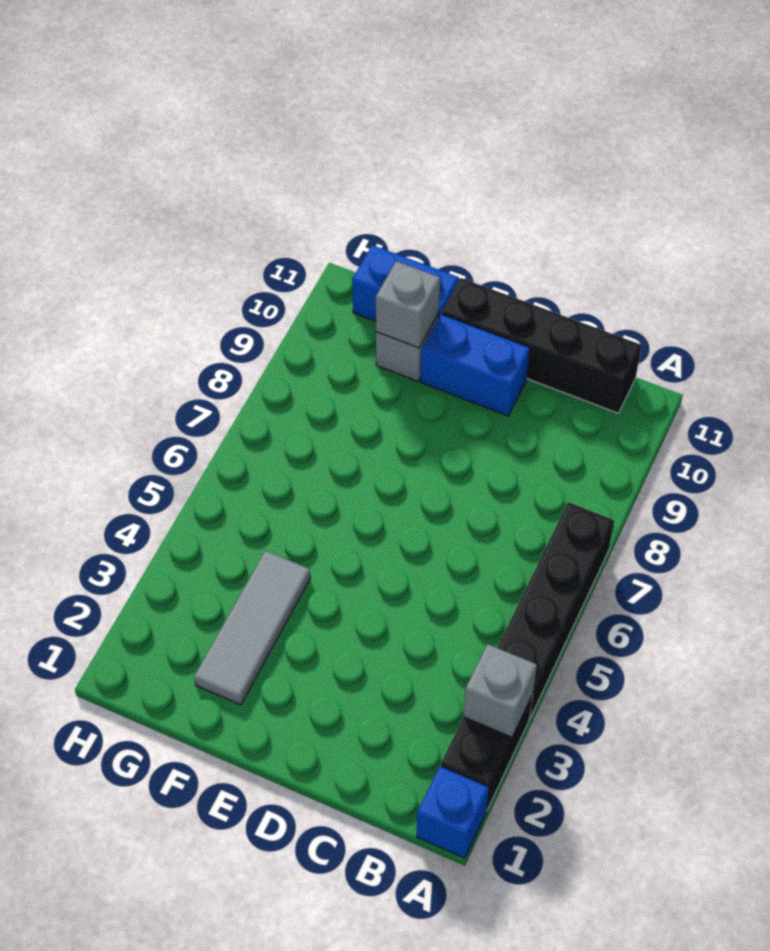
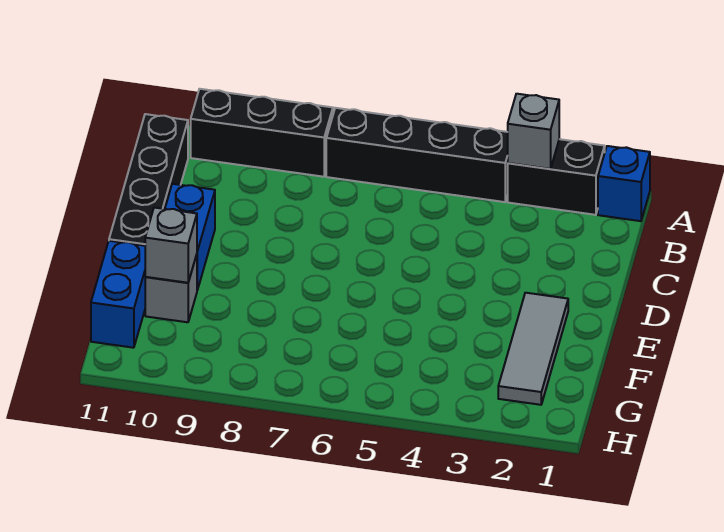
none -> black 1x3 brick [191,89,333,177]
grey 1x3 tile [194,551,310,705] -> grey 1x3 tile turned to [498,293,568,405]

